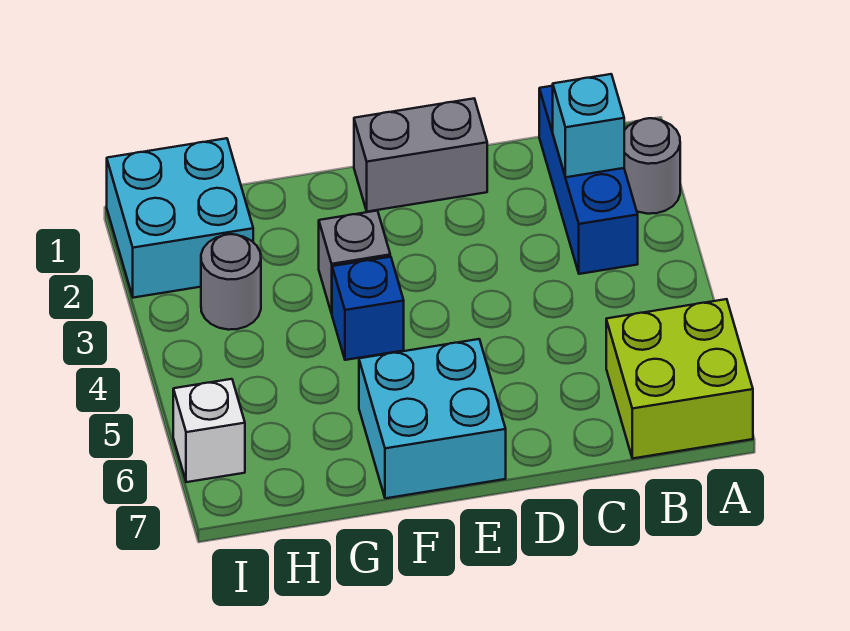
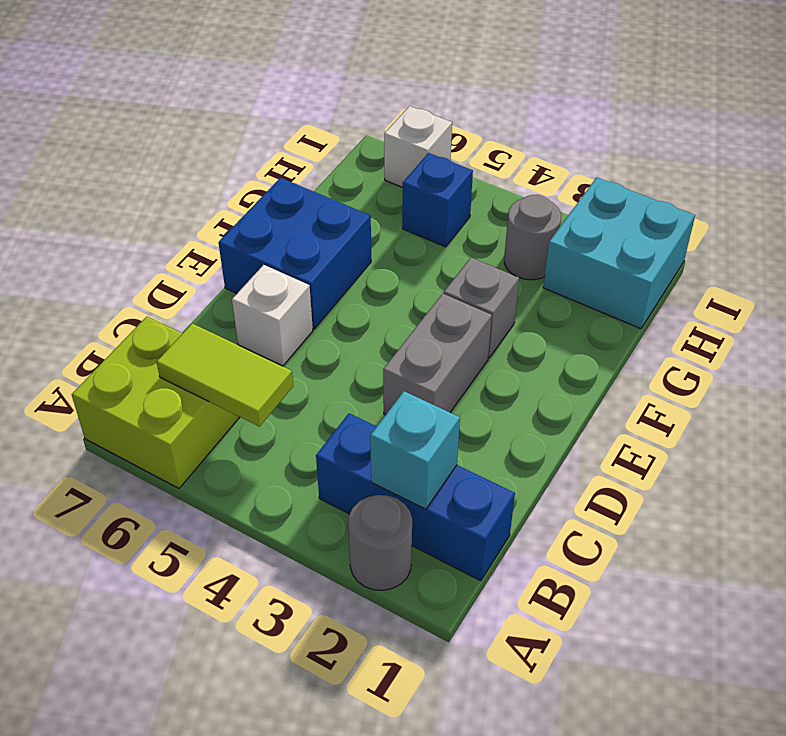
none -> lime 1x2 tile [157,323,293,427]
grey 1x2 brick [354,99,487,212] -> grey 1x2 brick moved to [383,294,492,415]
none -> white 1x1 brick [232,265,313,366]
cyan 2x2 brick [359,339,506,498] -> blue 2x2 brick [218,178,371,329]
blue 1x1 brick [332,257,404,360] -> blue 1x1 brick moved to [402,153,473,247]

